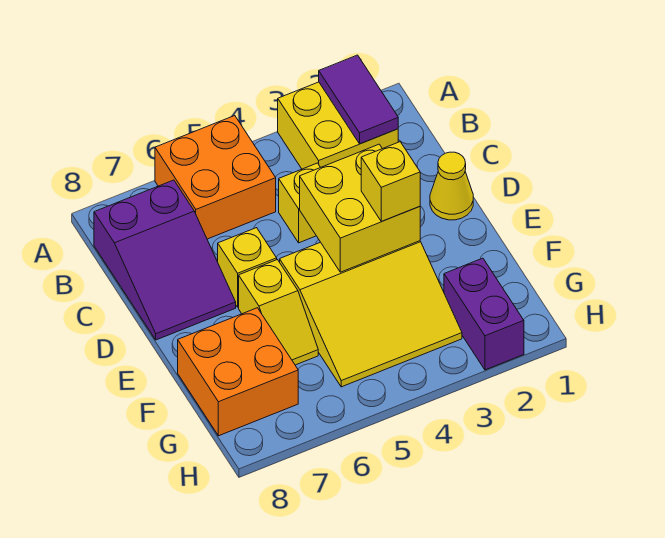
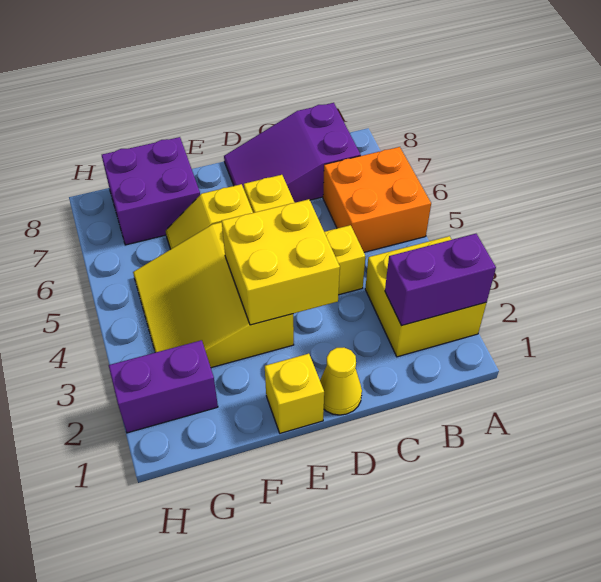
purple 1x2 tile [319,55,398,144] -> purple 1x2 brick [385,234,496,326]
yellow 1x1 brick [361,142,420,221] -> yellow 1x1 brick moved to [265,354,324,433]
orange 2x2 brick [178,308,298,436] -> purple 2x2 brick [102,137,200,245]

